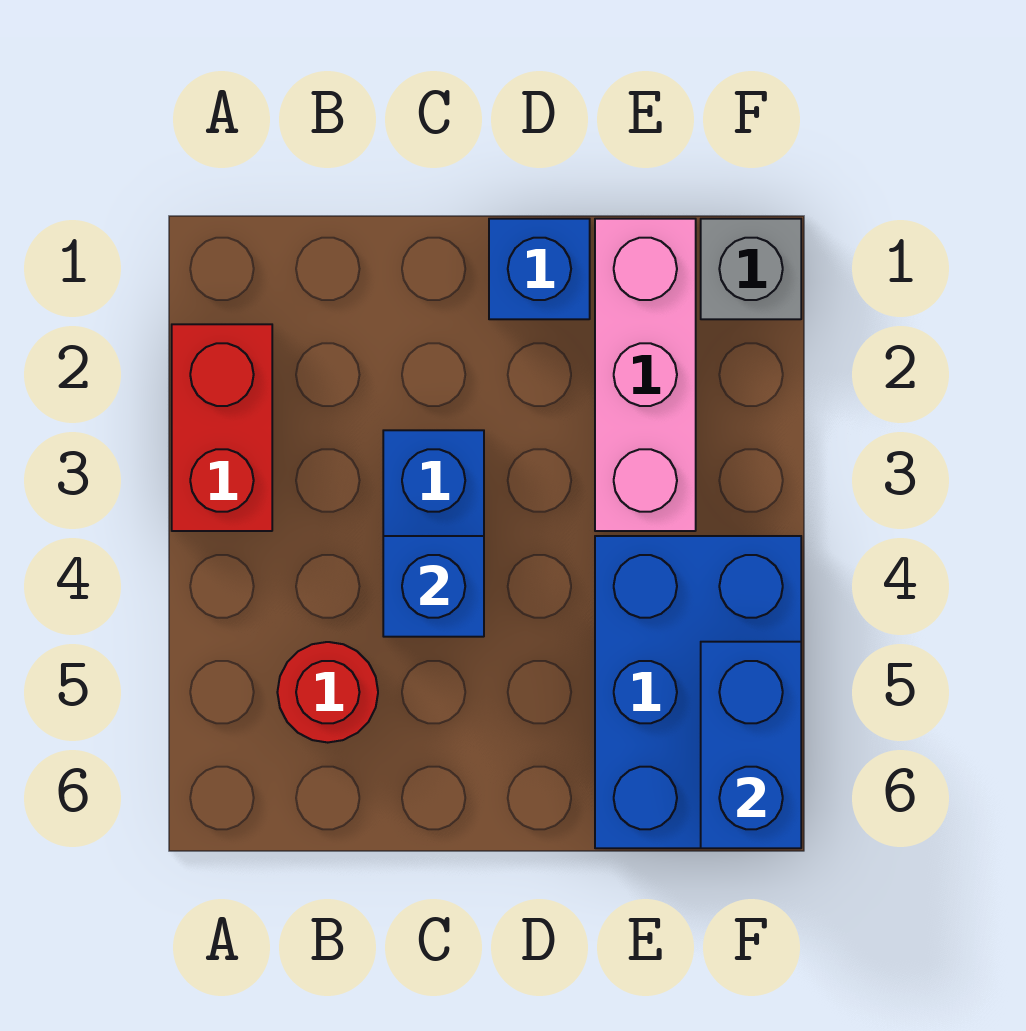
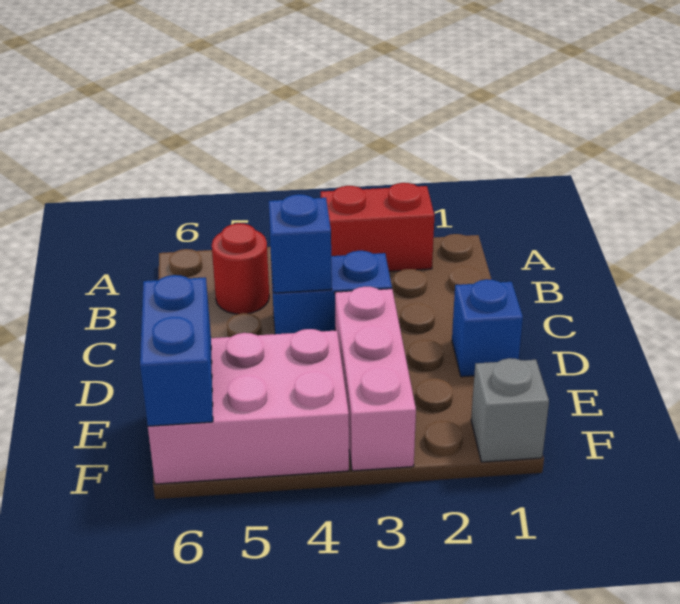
pink 1x3 brick [595,219,696,531] -> pink 1x3 brick turned to [335,287,416,471]
blue 2x3 brick [595,536,801,848] -> pink 2x3 brick [148,329,349,484]
blue 1x2 brick [701,642,801,848] -> blue 1x2 brick turned to [140,275,213,426]

